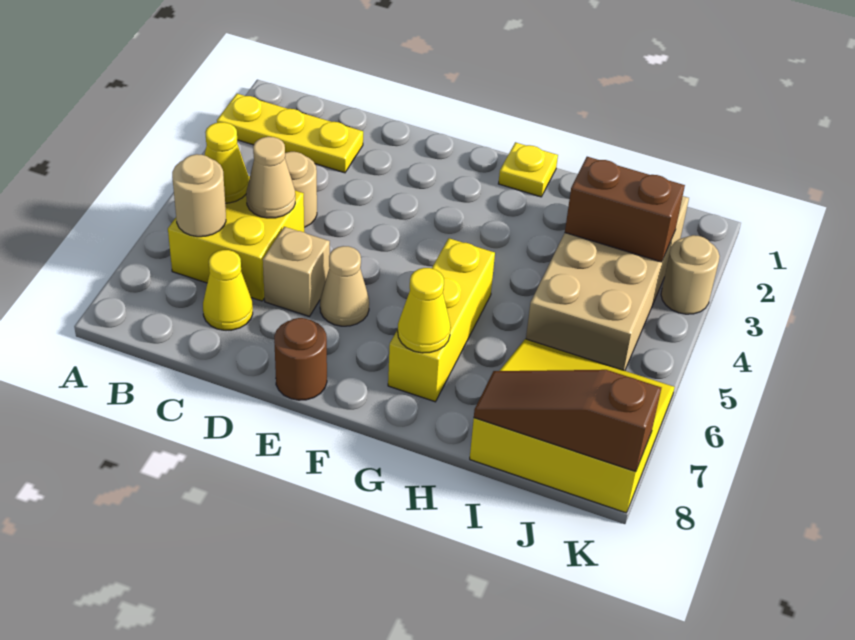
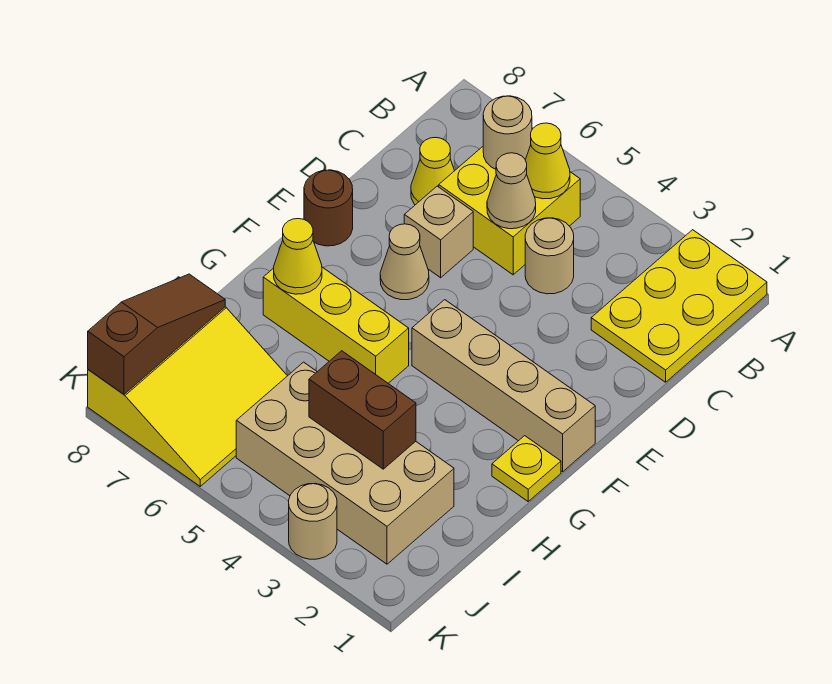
yellow 1x3 plate [217,94,363,173] -> yellow 2x3 plate [591,230,767,382]
none -> tan 1x4 brick [412,300,595,472]
brown 1x2 brick [565,157,685,262] -> brown 1x2 brick turned to [309,351,416,469]

